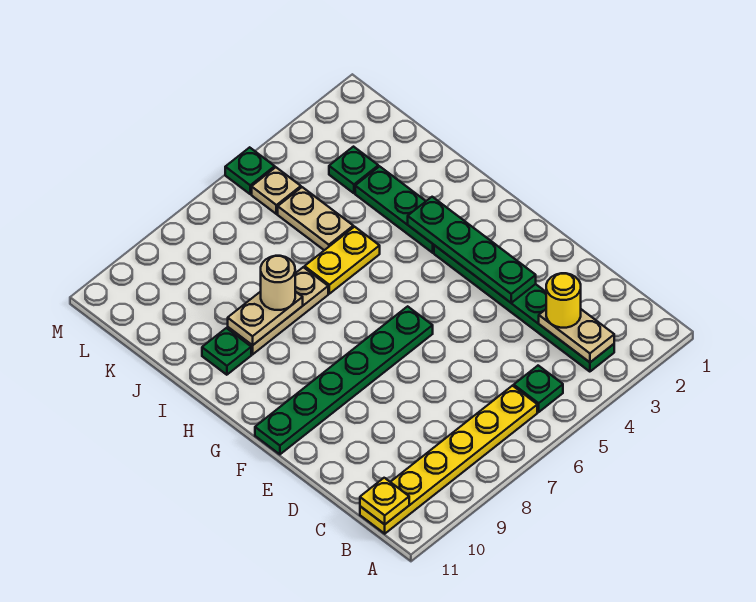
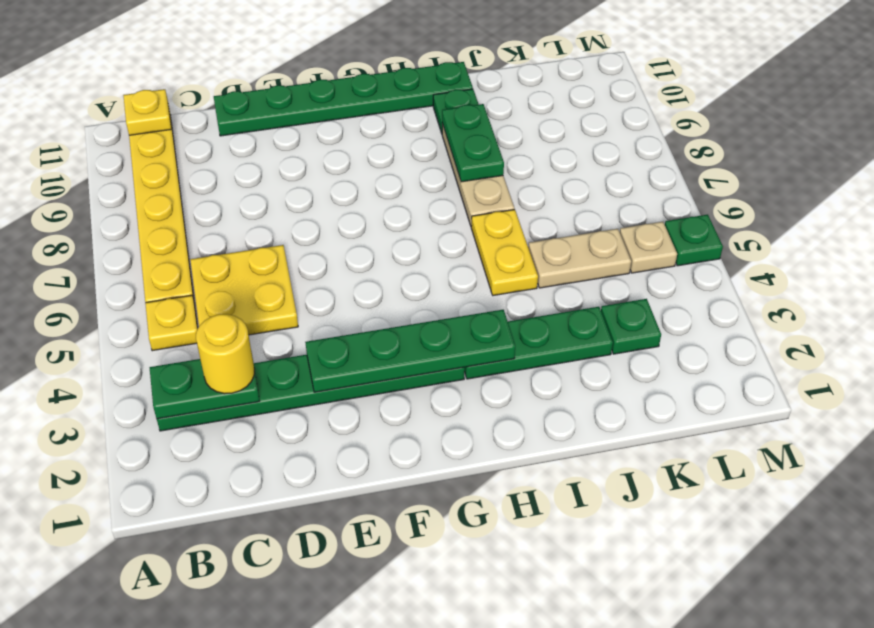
tan 1x2 plate [539,309,614,362] -> green 1x2 plate [150,351,259,419]
green 1x1 plate [514,366,563,412] -> yellow 1x1 plate [145,295,198,351]
none -> yellow 2x2 plate [190,245,298,335]
green 1x6 plate [255,306,433,454] -> green 1x6 plate turned to [214,62,473,136]
tan 1x2 plate [228,291,303,345] -> green 1x2 plate [442,104,504,182]
tan 1x1 round brick [261,256,295,310] -> none

